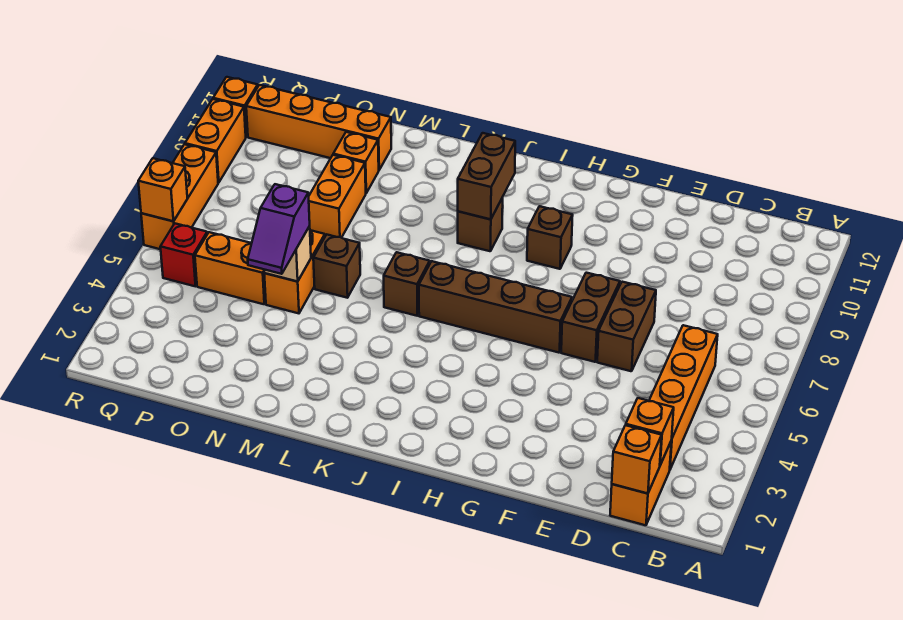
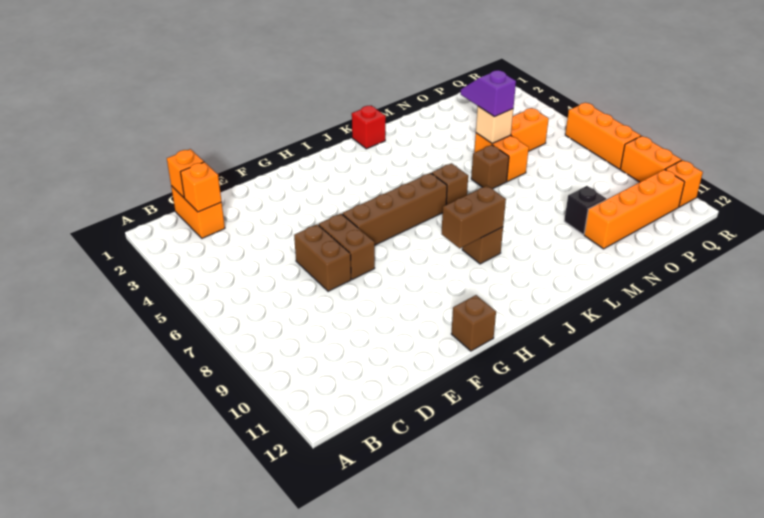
orange 1x4 brick [649,325,718,469] -> none
brown 1x1 brick [527,206,573,269] -> brown 1x1 brick moved to [451,295,496,351]
brown 1x2 brick [458,133,515,219] -> brown 1x2 brick turned to [442,186,506,248]
orange 1x2 brick [309,155,366,238] -> none
orange 1x1 brick [333,132,379,193] -> black 1x1 brick [564,186,606,234]
red 1x1 brick [160,224,207,286] -> red 1x1 brick moved to [352,106,386,149]
orange 1x1 brick [138,158,187,221] -> none

